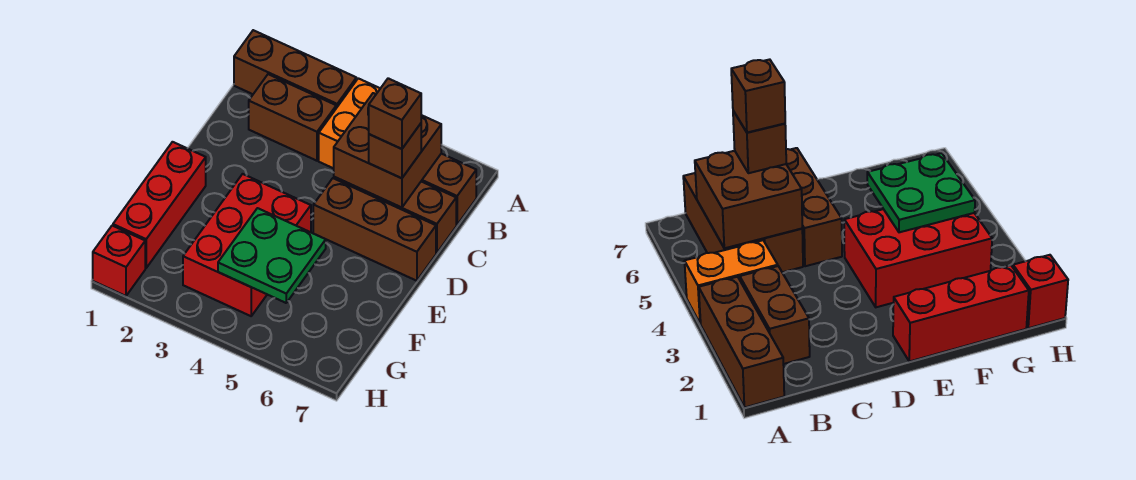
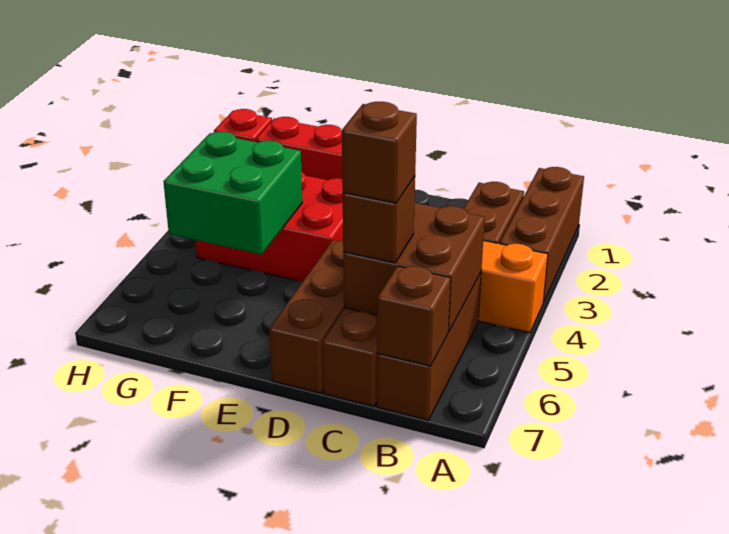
none -> brown 1x1 brick [377,266,451,366]
green 2x2 plate [218,208,326,303] -> green 2x2 brick [163,132,302,255]

